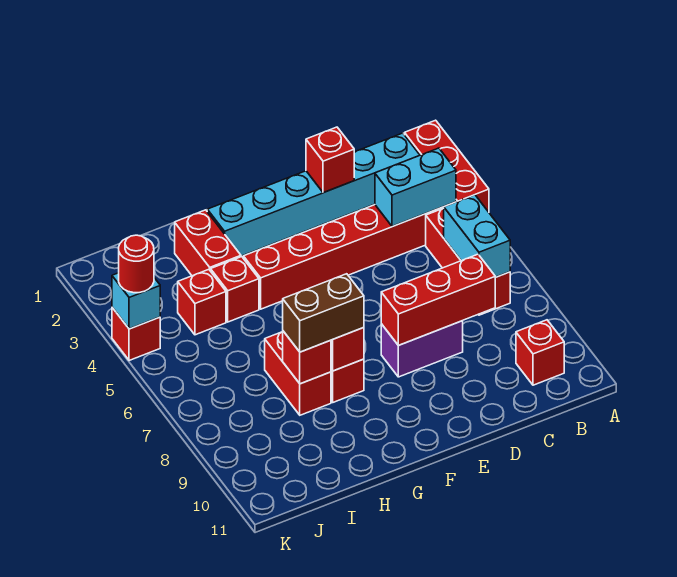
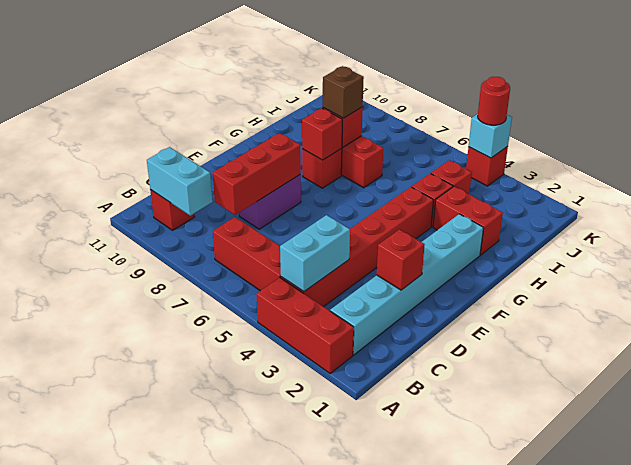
cyan 1x2 brick [444,195,510,277] -> cyan 1x2 brick moved to [147,147,213,216]
brown 1x2 brick [283,274,364,352] -> brown 1x1 brick [323,66,364,118]

